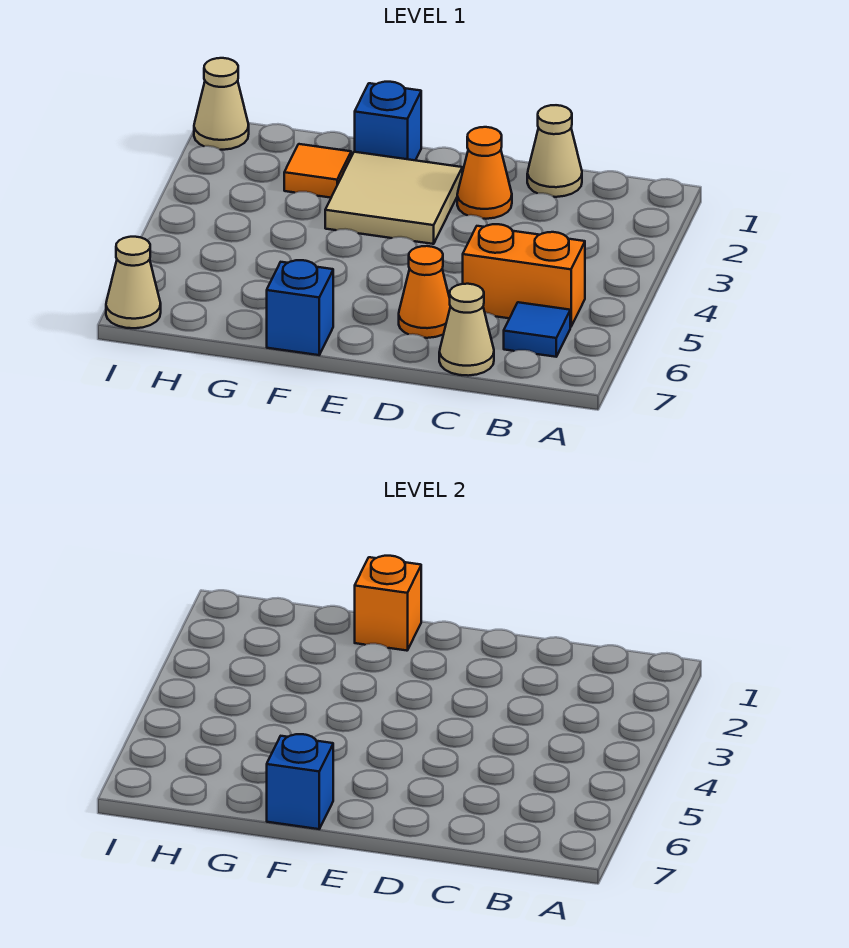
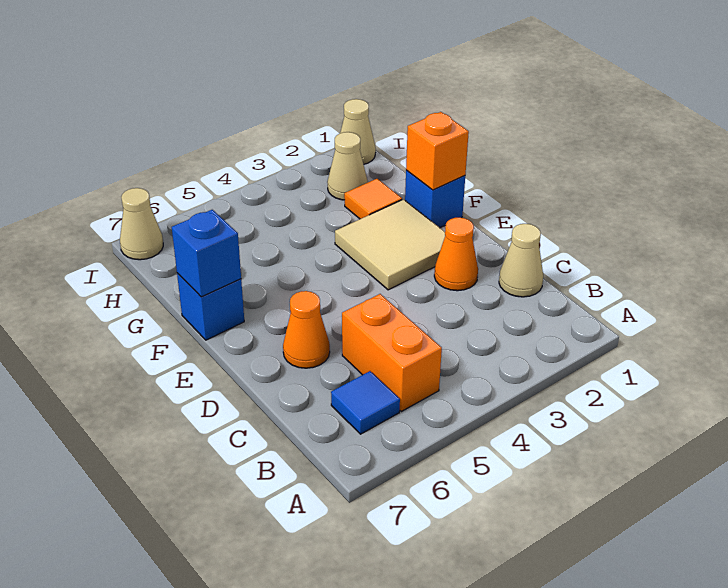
tan 1x1 cone [439,284,494,376] -> tan 1x1 cone moved to [327,132,368,200]

